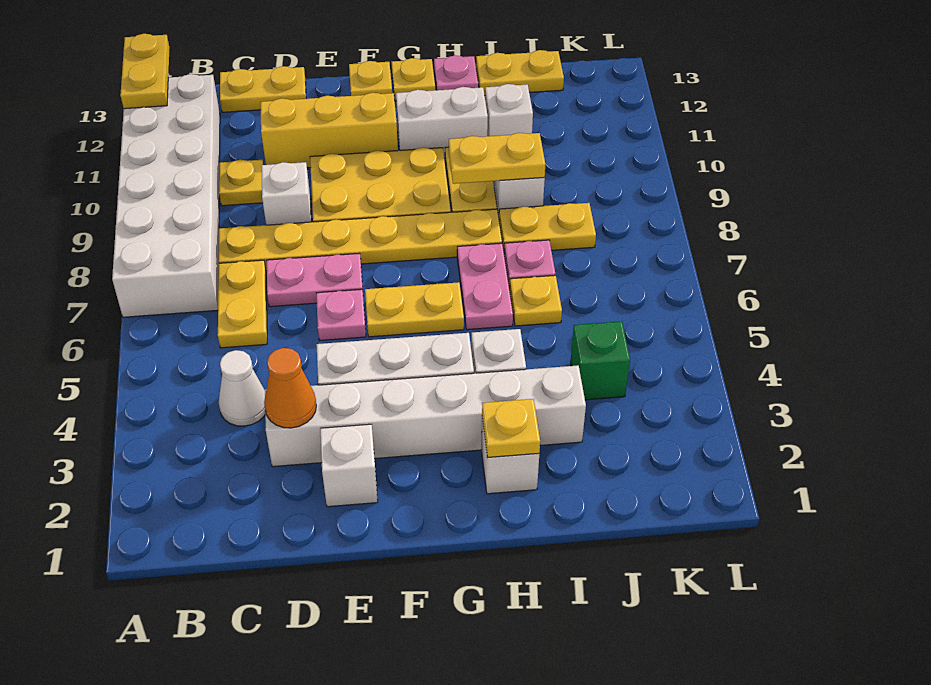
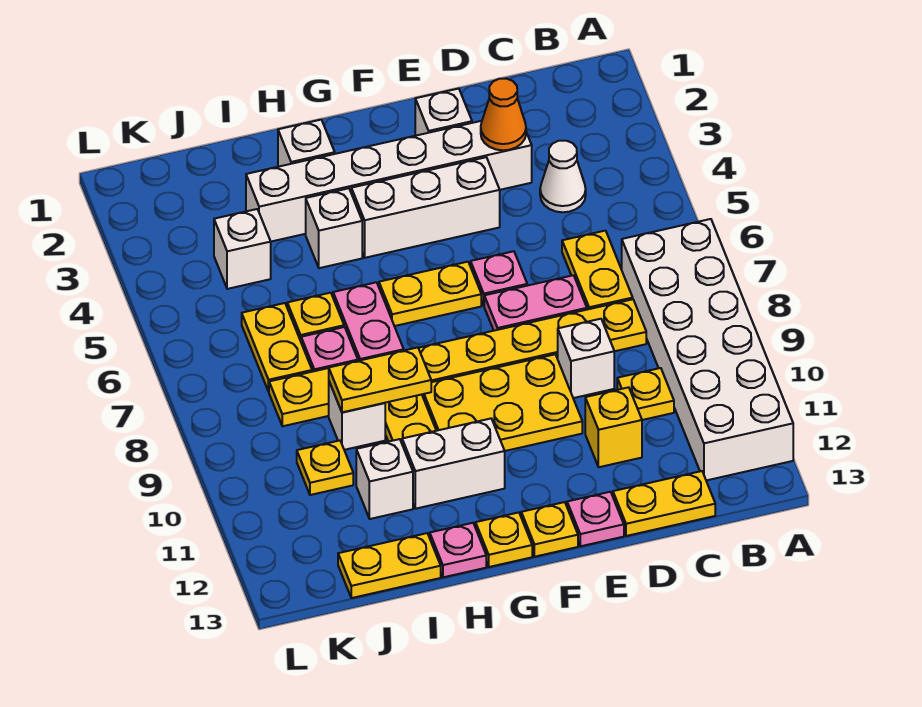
yellow 1x2 plate [121,34,170,109] -> yellow 1x2 plate moved to [242,303,312,392]
yellow 1x3 brick [260,93,398,168] -> yellow 1x1 brick [585,387,642,467]
none -> pink 1x1 plate [567,492,624,546]
yellow 1x1 plate [482,399,540,458] -> yellow 1x1 plate moved to [297,441,353,495]
green 1x1 brick [571,321,630,400] -> white 1x1 brick [214,209,271,289]

